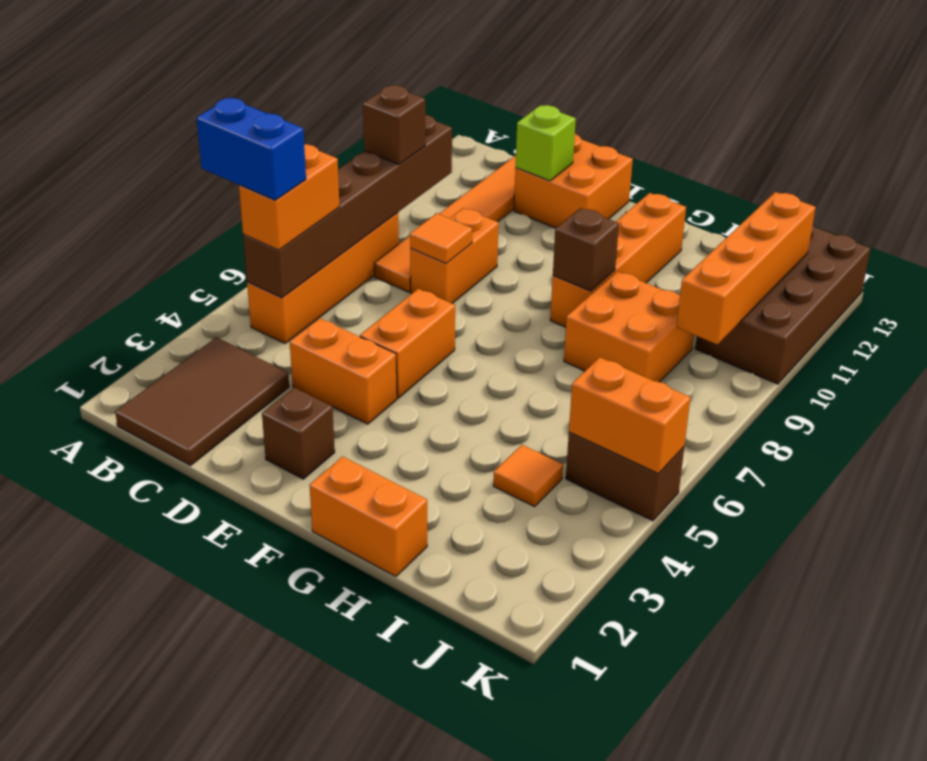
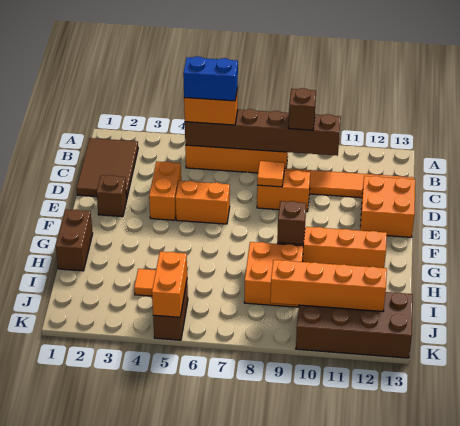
blue 1x2 brick [197,98,306,200] -> blue 1x2 brick turned to [183,56,238,101]
brown 2x3 tile [115,337,289,466] -> brown 2x3 tile turned to [77,138,138,197]
lime 1x1 brick [516,105,576,181] -> none
orange 1x2 brick [310,456,427,576] -> brown 1x2 brick [56,209,93,271]

